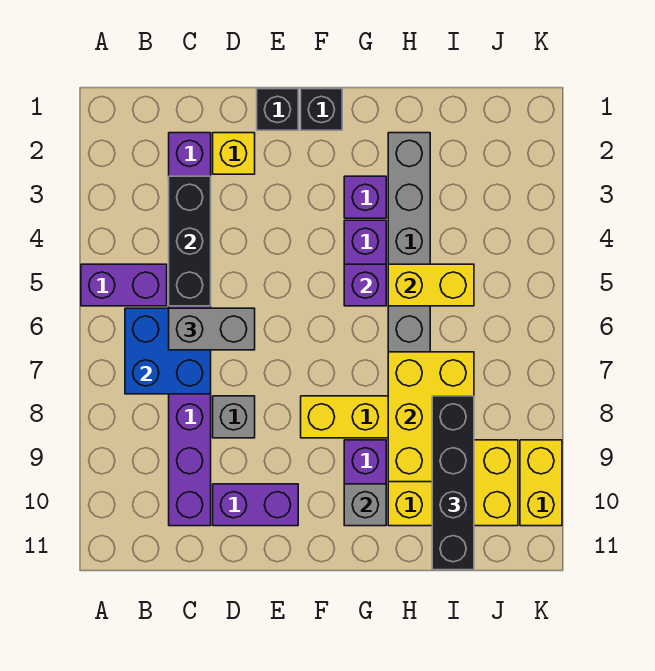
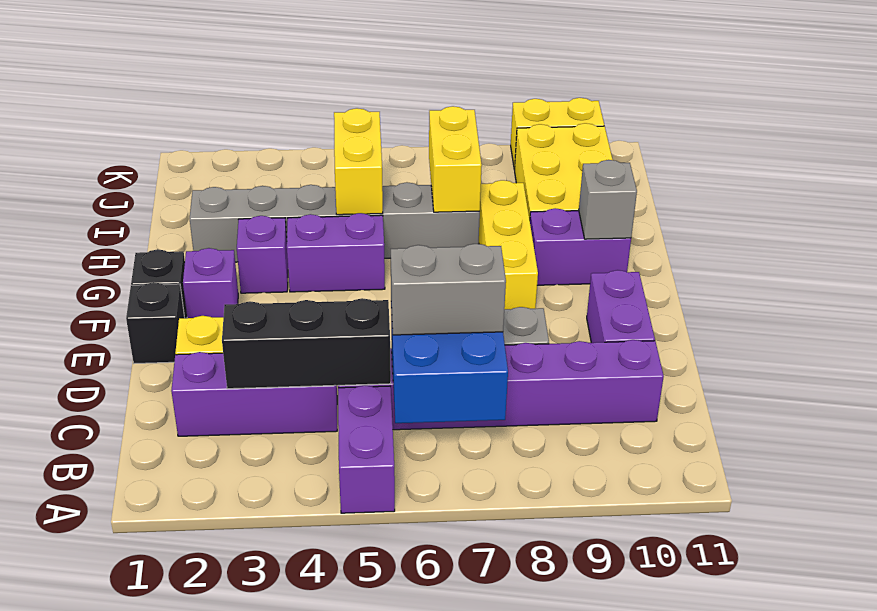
grey 1x2 brick [169,308,255,350] -> grey 1x2 brick turned to [391,244,506,335]
purple 1x1 brick [344,264,386,306] -> purple 1x1 brick moved to [183,248,238,318]
yellow 2x3 brick [388,352,474,482] -> yellow 1x2 brick [429,106,482,212]
black 1x4 brick [432,396,474,570] -> none

